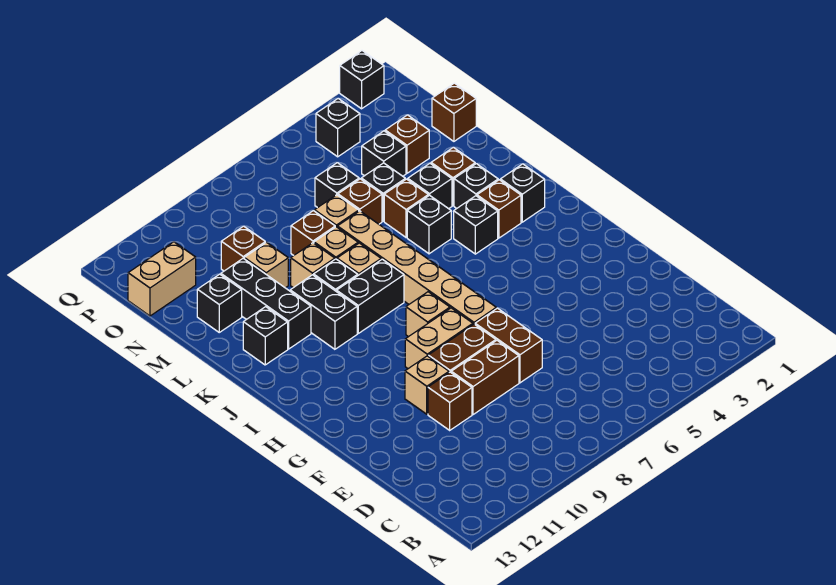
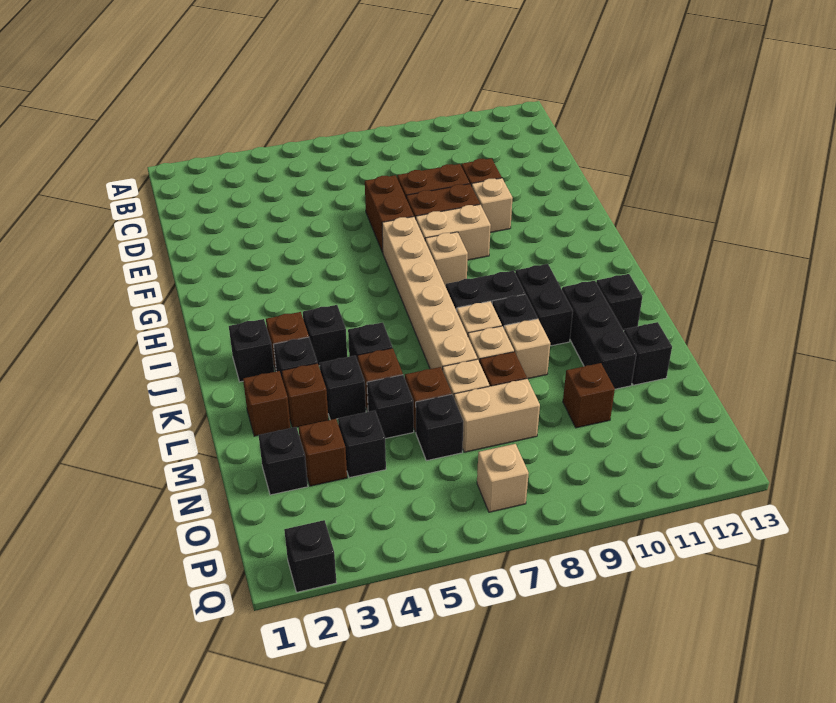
tan 1x1 brick [244,242,288,288] -> tan 1x1 brick moved to [477,444,529,512]
brown 1x1 brick [432,83,476,141] -> brown 1x1 brick moved to [243,371,291,436]
tan 1x2 brick [128,242,196,316] -> tan 1x2 brick moved to [454,378,540,452]
black 1x1 brick [316,98,360,157] -> black 1x1 brick moved to [259,427,308,495]

